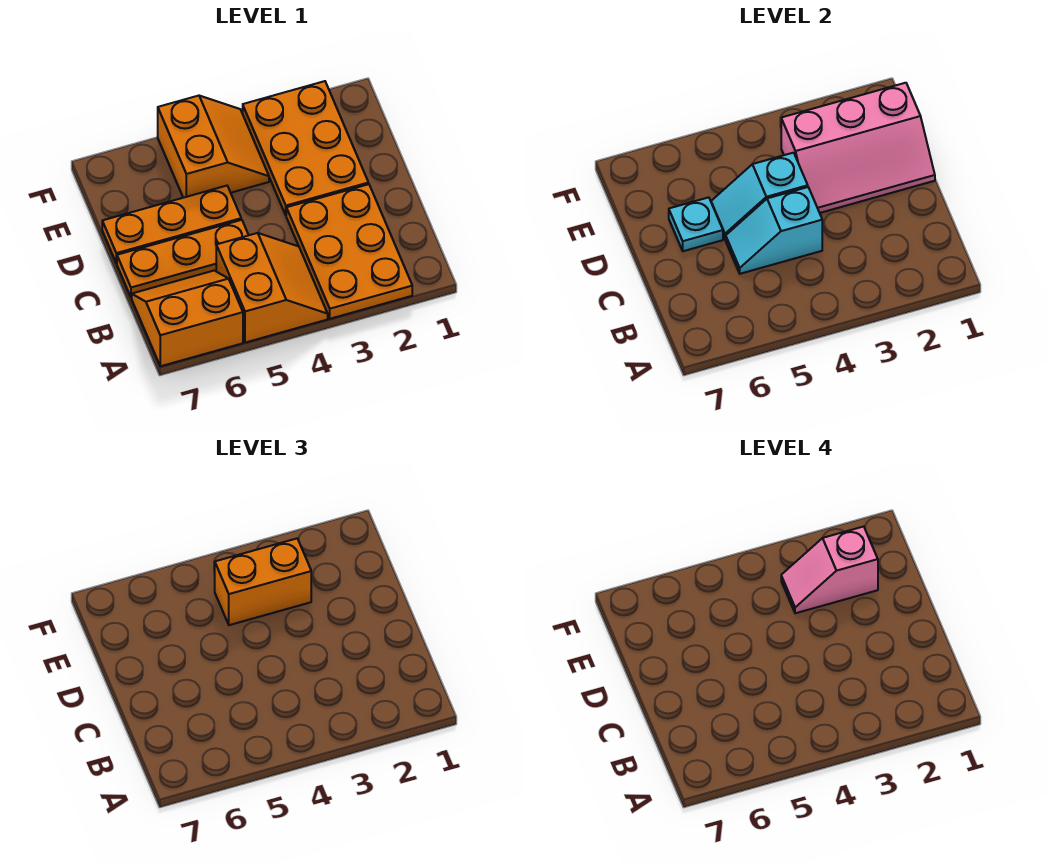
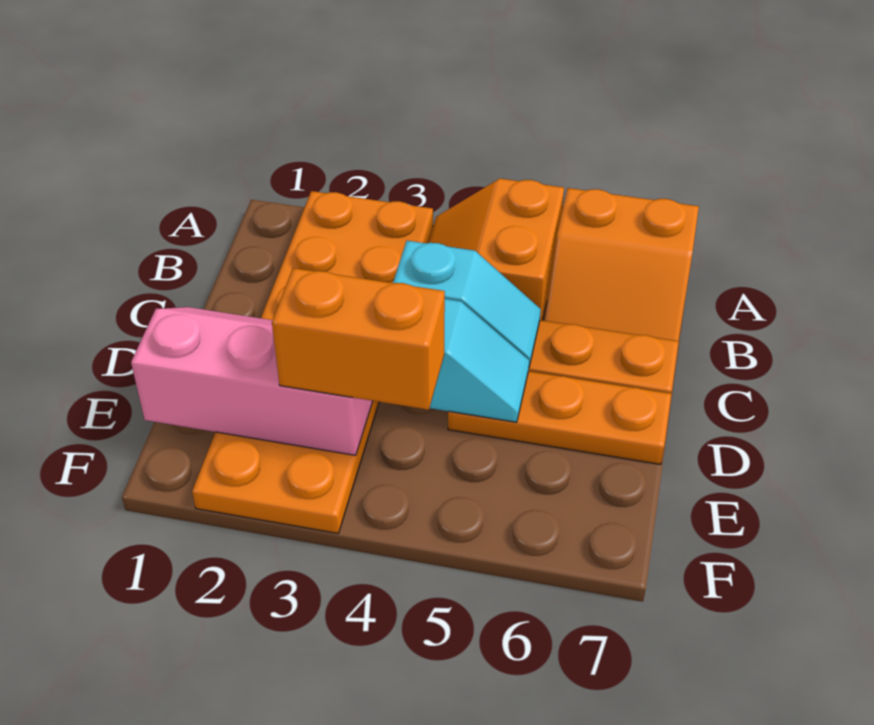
cyan 1x1 plate [669,197,723,251] -> none
pink 1x2 slope [781,527,878,613] -> none
orange 2x2 slope [158,96,269,198] -> none

